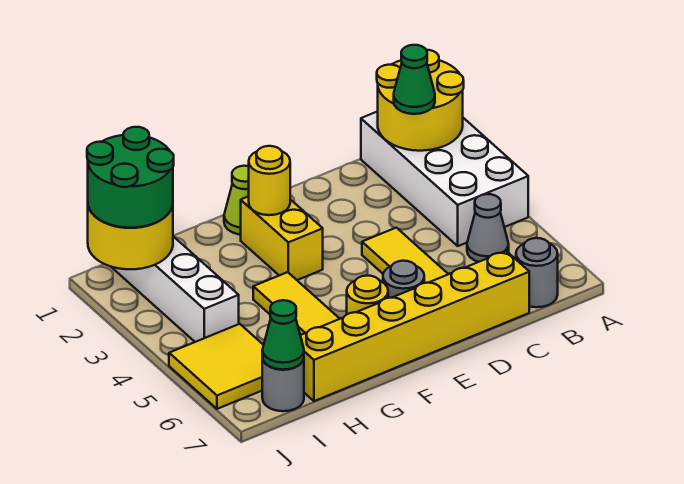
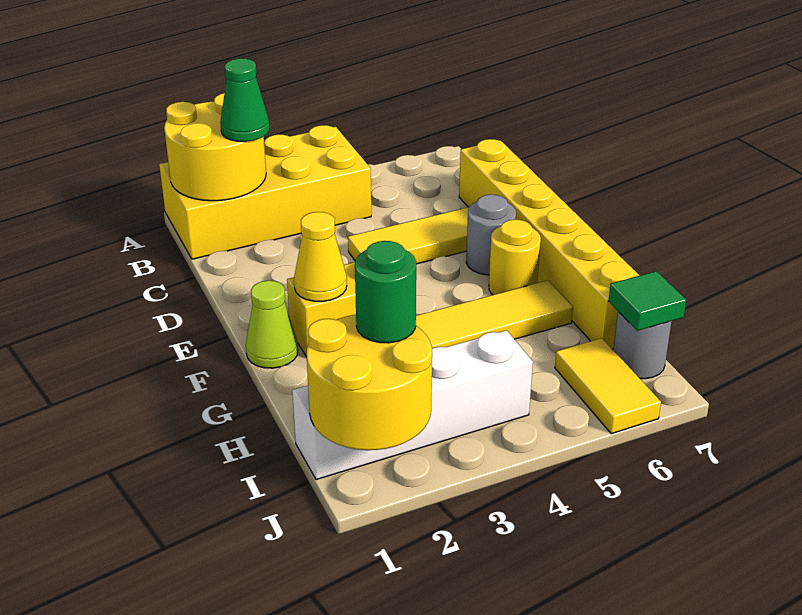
white 2x4 brick [361,111,528,246] -> yellow 2x4 brick [159,125,371,259]
grey 1x1 cone [467,194,509,262] -> none
grey 1x1 round brick [516,238,558,307] -> none
yellow 1x1 round brick [249,146,290,215] -> yellow 1x1 cone [294,212,347,302]
green 2x2 round brick [87,127,174,228] -> green 1x1 round brick [355,241,416,343]
yellow 2x2 tile [169,324,264,409] -> yellow 1x2 tile [555,338,661,434]
green 1x1 cone [262,300,304,370] -> green 1x1 tile [609,271,686,331]

